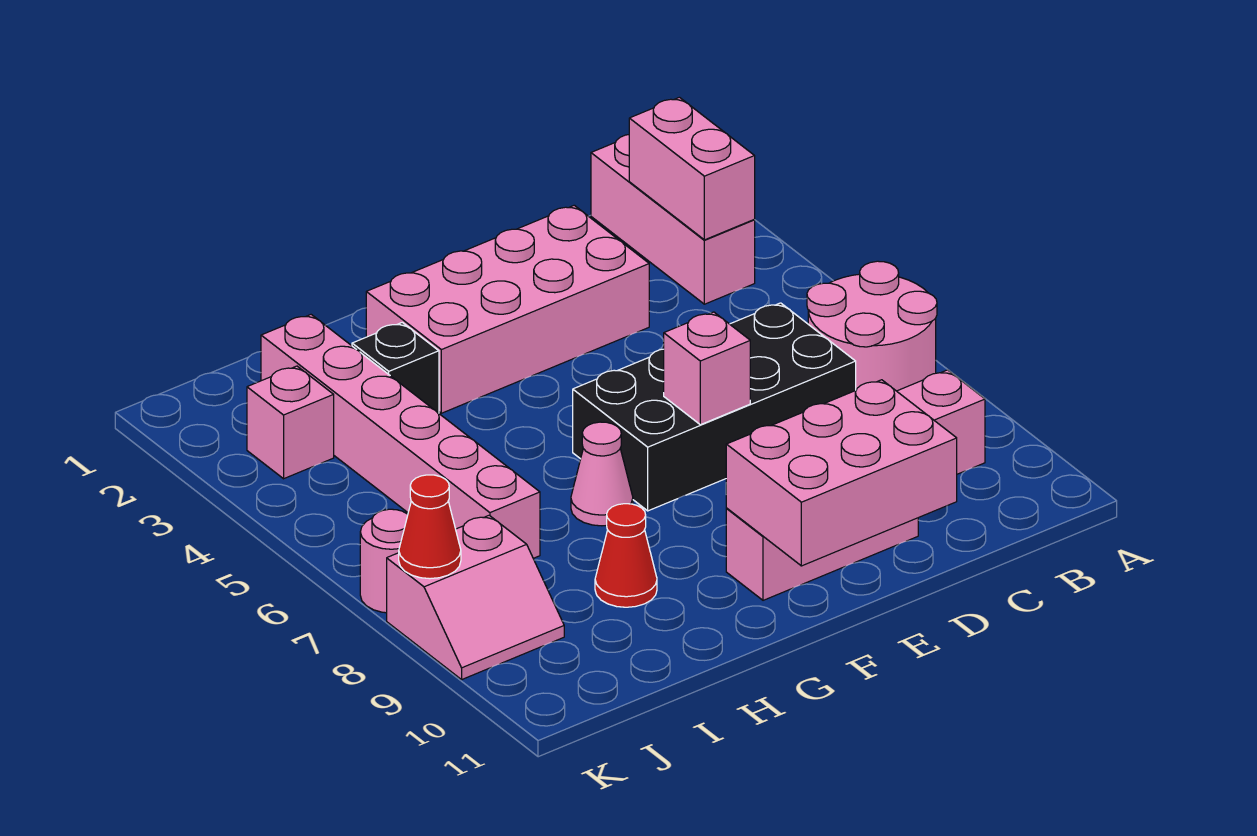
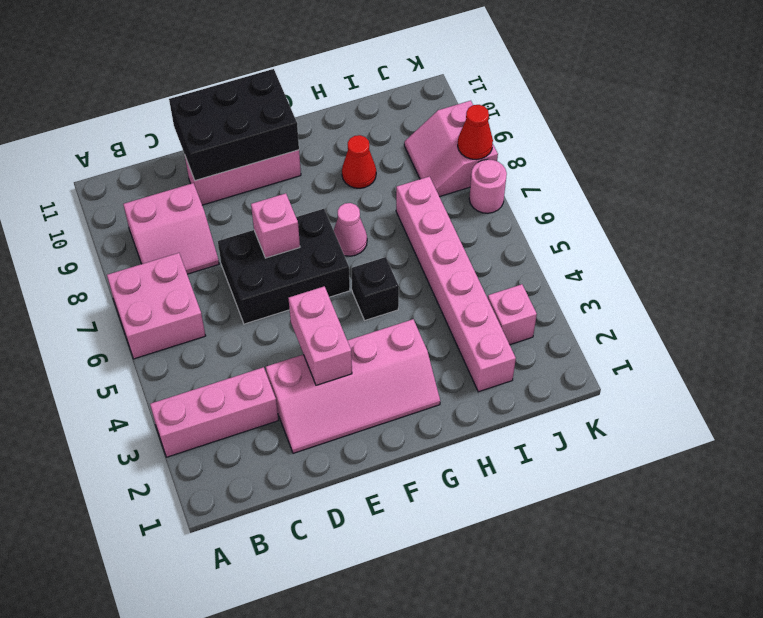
pink 2x2 round brick [807,261,937,391] -> pink 2x2 brick [107,253,206,359]
pink 1x3 brick [591,135,755,304] -> pink 1x3 brick turned to [150,367,278,457]
pink 1x2 brick [629,97,755,240] -> pink 1x2 brick moved to [288,286,352,385]
black 2x4 brick [573,303,856,511] -> black 2x3 brick [218,209,350,324]
pink 2x4 brick [366,205,649,413] -> pink 2x4 slope [266,319,440,453]
pink 2x3 brick [726,380,957,566] -> black 2x3 brick [169,69,299,181]
black 1x1 brick [352,323,439,413] -> black 1x1 brick moved to [352,257,399,320]
pink 2x2 slope [387,515,564,680] -> pink 2x2 slope turned to [404,101,498,197]

